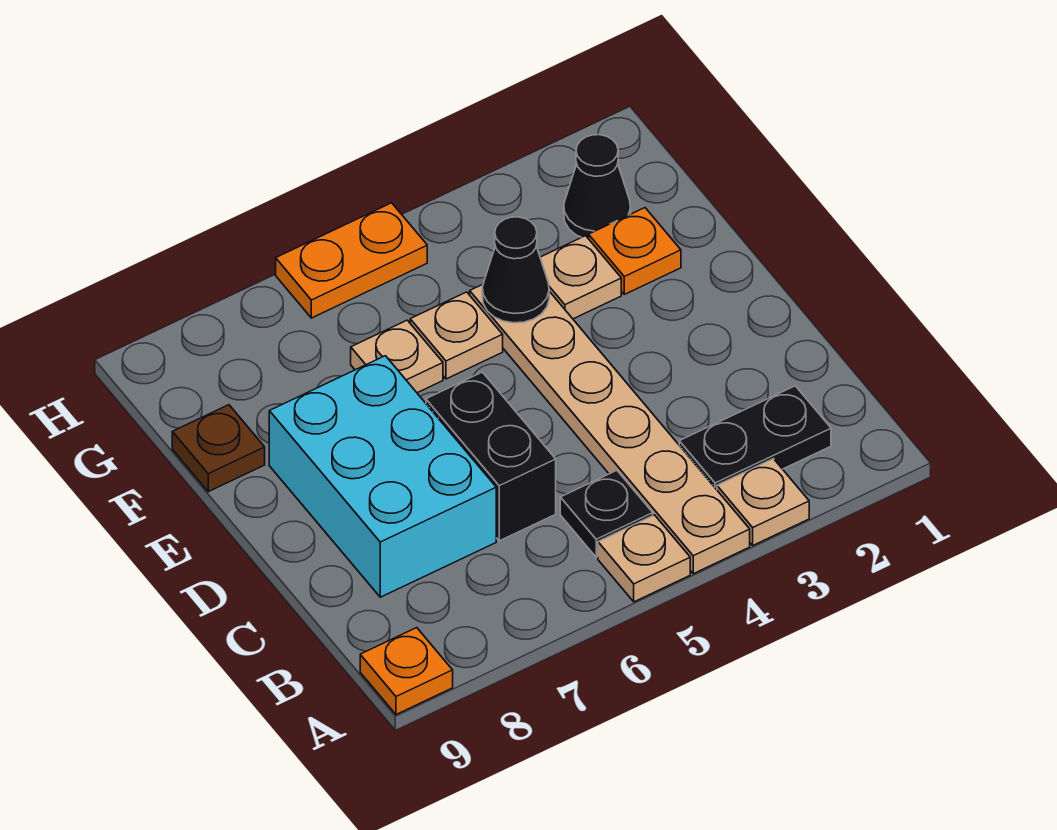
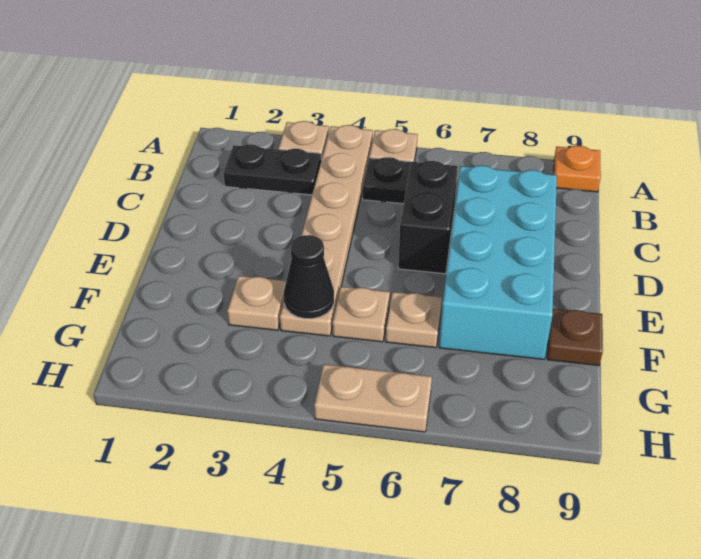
cyan 2x3 brick [269,356,496,597] -> cyan 2x4 brick [439,165,557,359]
orange 1x1 plate [589,208,681,294] -> none
black 1x1 cone [564,135,631,239] -> none
orange 1x2 plate [276,203,427,318] -> tan 1x2 plate [314,364,432,432]

